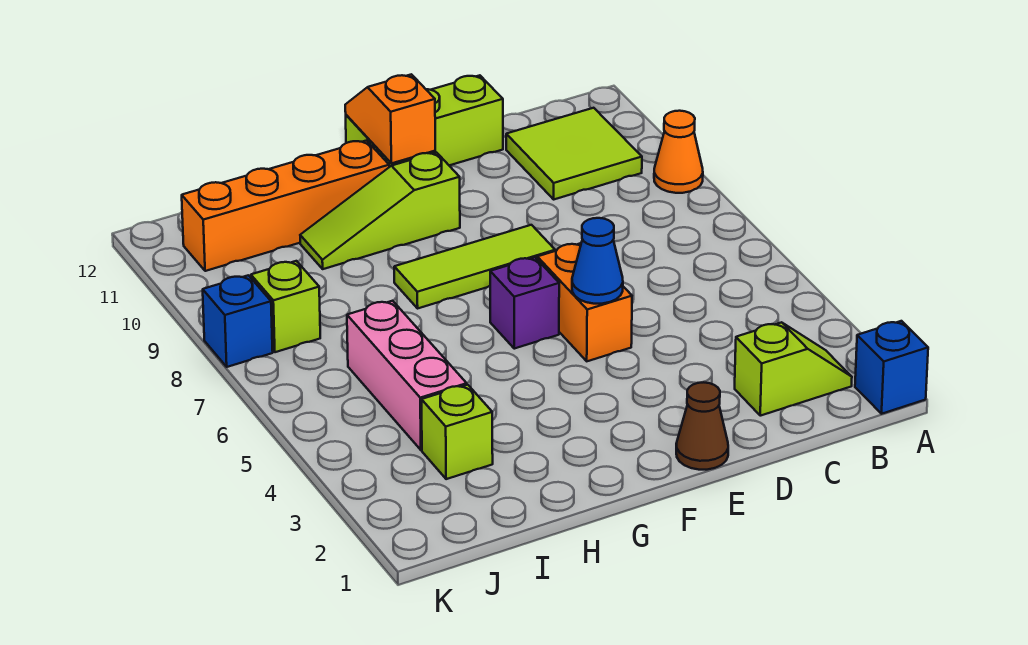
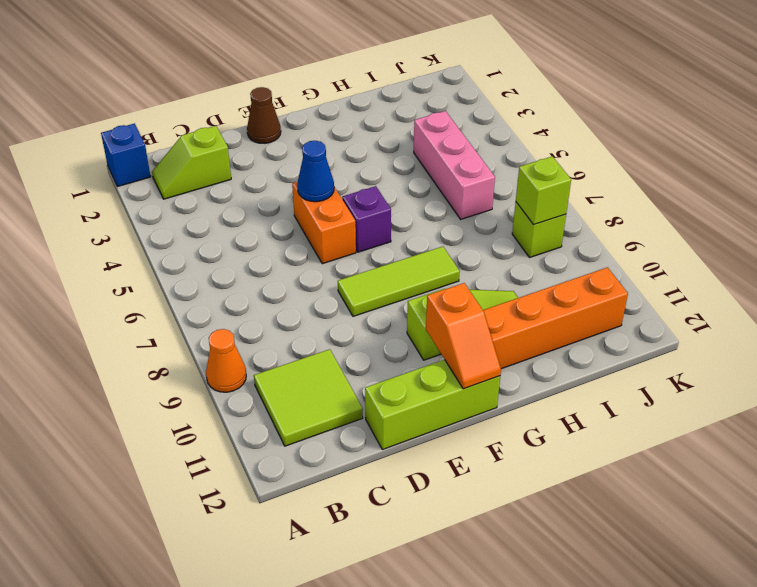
lime 1x1 brick [421,385,493,479] -> lime 1x1 brick moved to [516,156,571,225]
blue 1x1 brick [203,275,273,367] -> none

